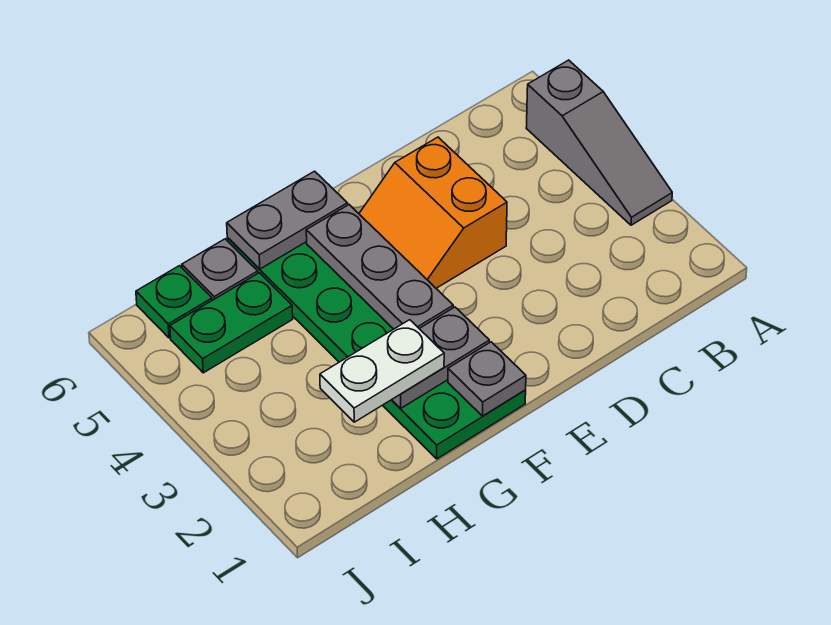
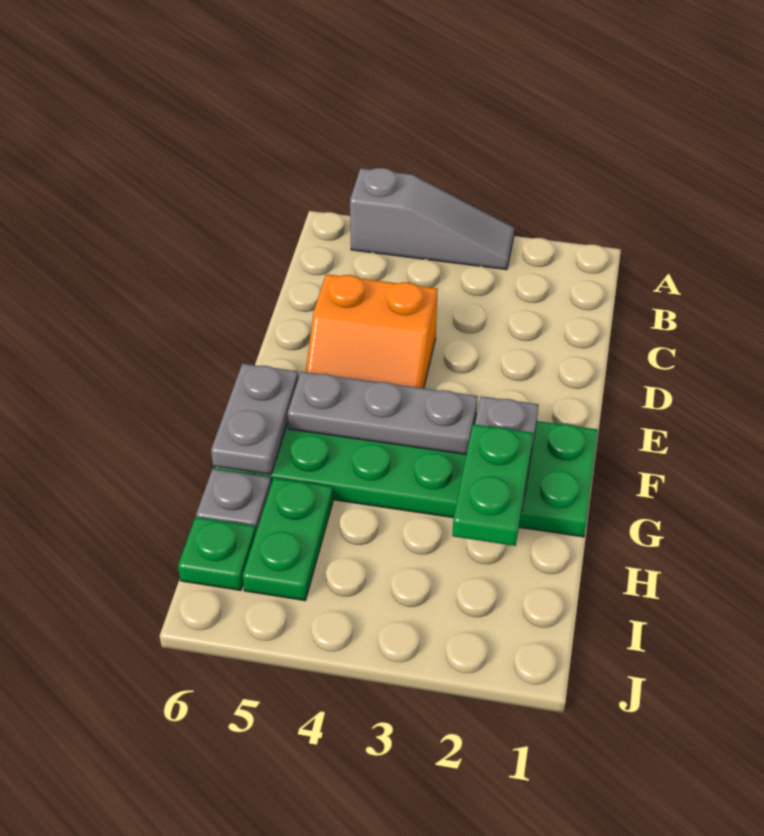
grey 1x1 plate [448,342,526,416] -> none
white 1x2 plate [320,320,444,422] -> green 1x2 plate [452,424,533,546]

